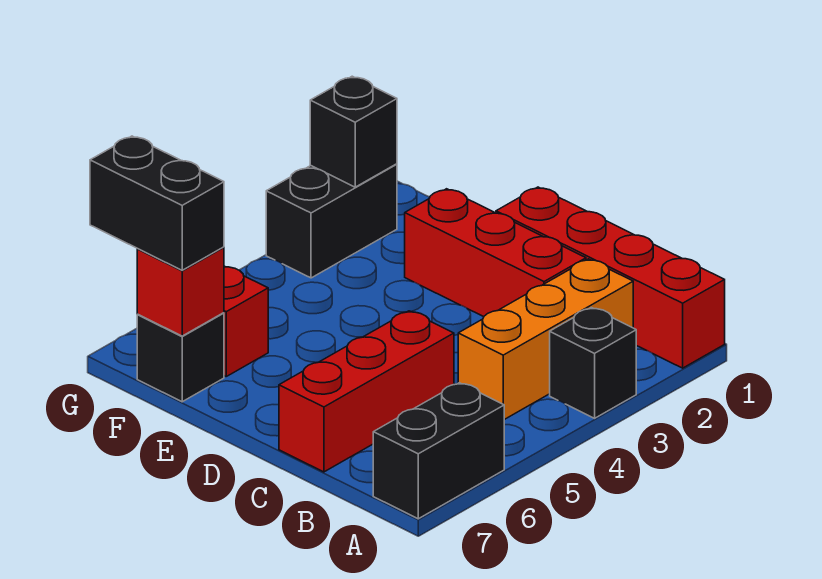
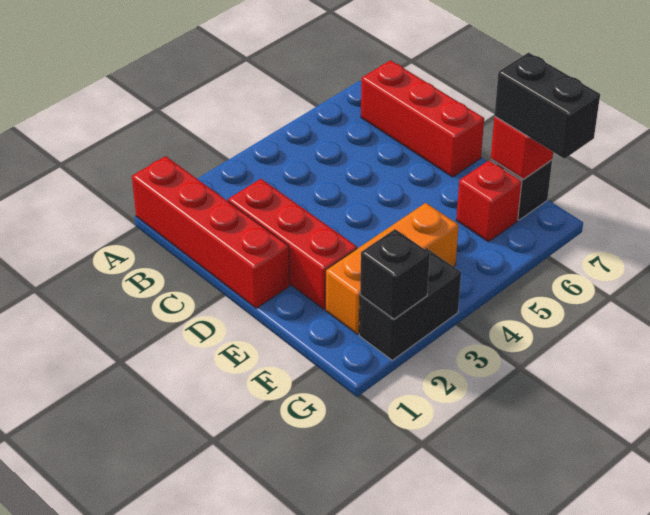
black 1x1 brick [550,308,636,418] -> none
black 1x2 brick [373,383,504,519] -> none
orange 1x3 brick [458,259,633,420] -> orange 1x3 brick moved to [326,203,459,334]
red 1x3 brick [279,311,454,472] -> red 1x3 brick turned to [361,60,484,177]

